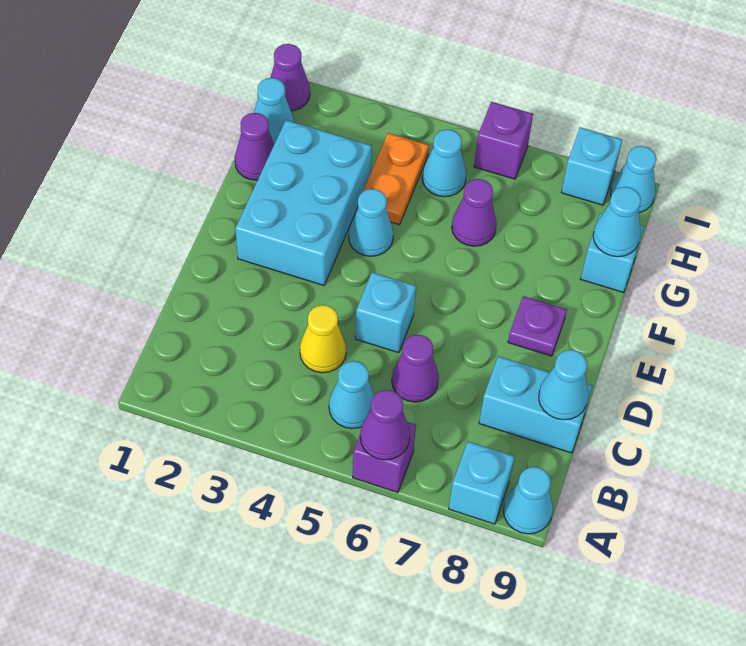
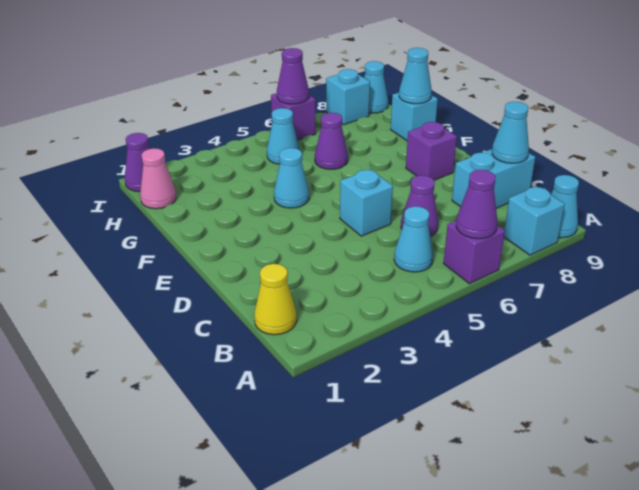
yellow 1x1 cone [300,305,346,373] -> yellow 1x1 cone moved to [254,264,297,335]
cyan 2x3 brick [235,120,372,285] -> none
purple 1x1 plate [508,296,567,356] -> purple 1x1 brick [406,122,457,180]
purple 1x1 cone [235,113,274,180] -> purple 1x1 cone moved to [277,48,309,104]
orange 1x2 plate [363,133,429,225] -> none
cyan 1x1 cone [254,78,294,144] -> pink 1x1 cone [140,148,176,209]

